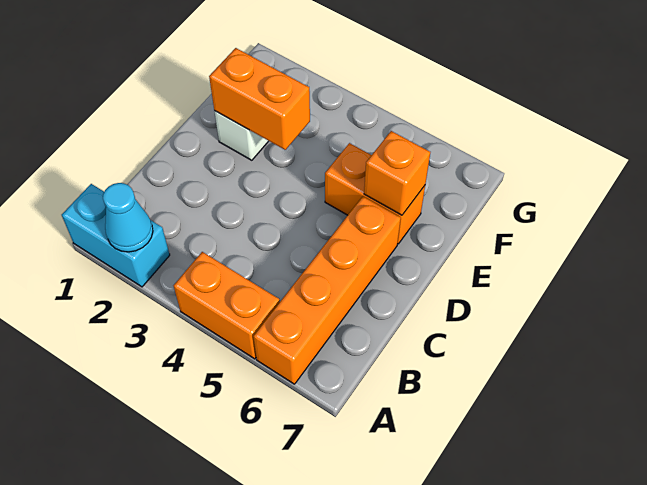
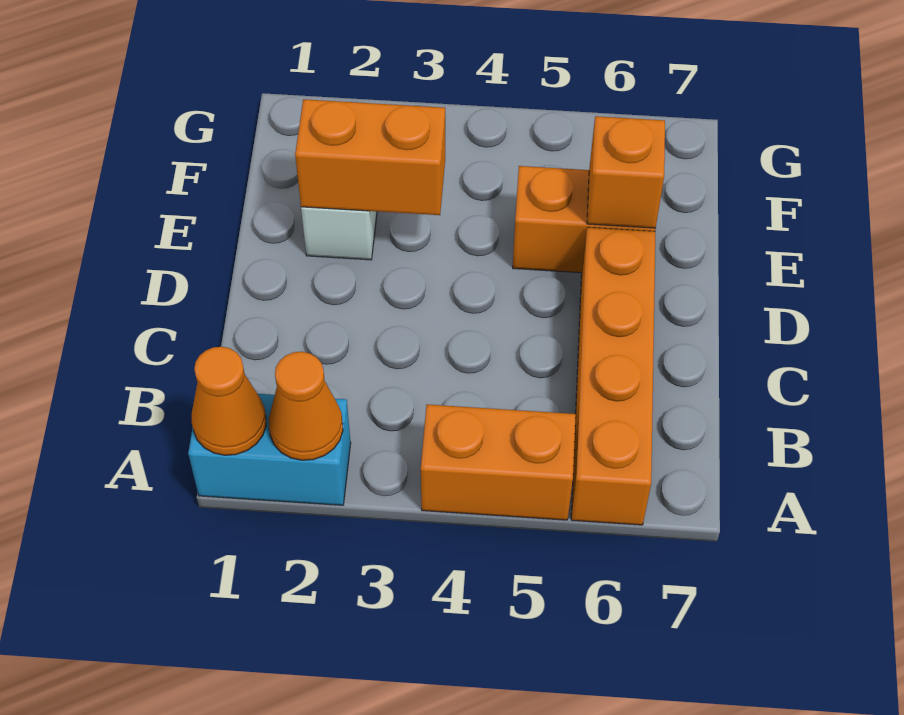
none -> orange 1x1 cone [192,347,266,455]
cyan 1x1 cone [103,183,153,252] -> orange 1x1 cone [269,352,343,460]

